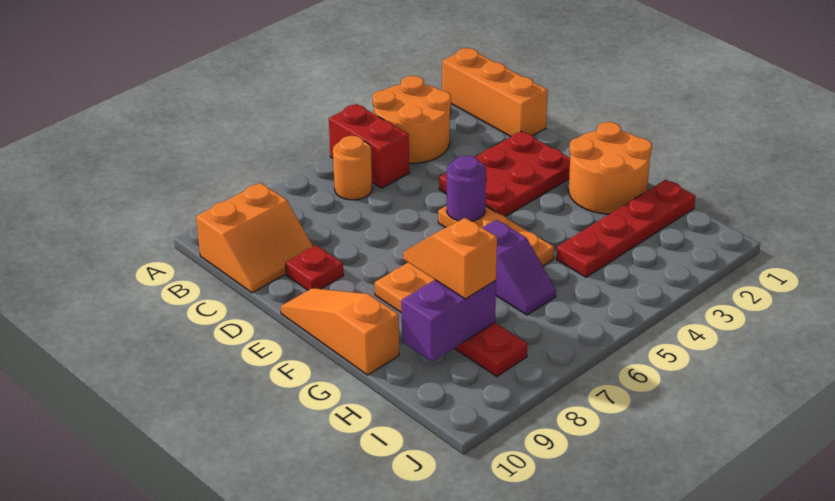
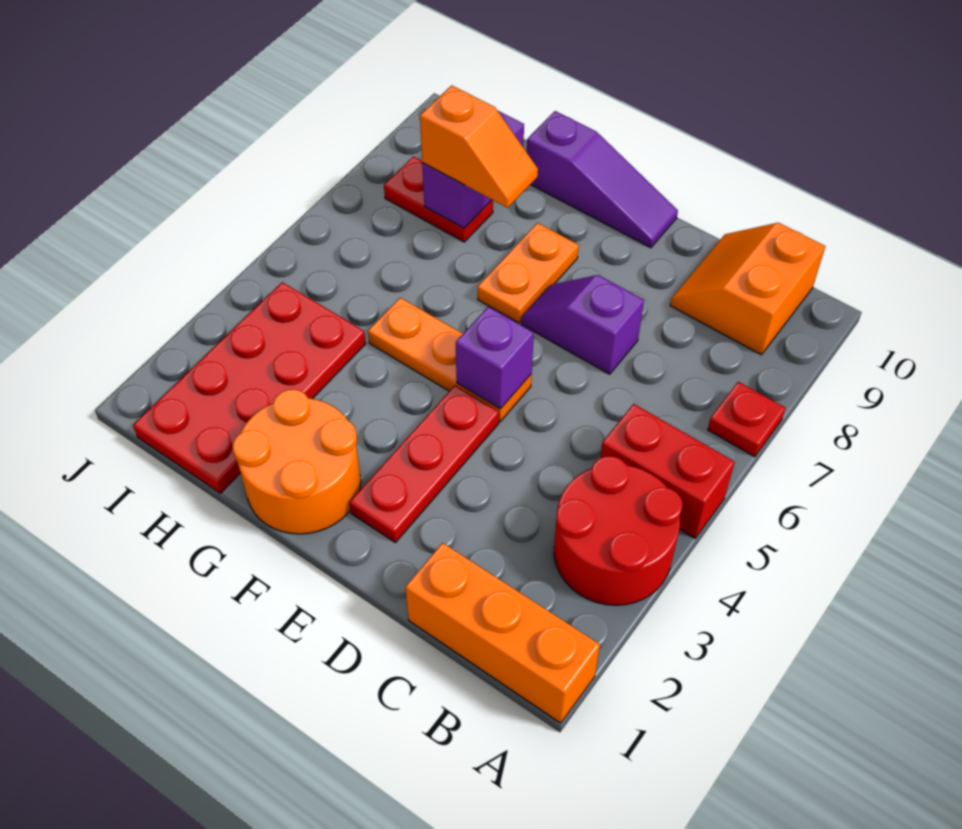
orange 2x2 round brick [372,76,451,163] -> red 2x2 round brick [554,456,682,605]
orange 1x1 round brick [333,136,372,200] -> none
red 2x3 plate [439,131,570,217] -> red 1x3 plate [349,385,499,542]
red 1x1 plate [286,245,344,290] -> red 1x1 plate moved to [708,382,785,457]
purple 1x1 round brick [447,156,486,221] -> purple 1x1 brick [456,307,534,409]
orange 1x3 slope [281,288,399,375] -> purple 1x3 slope [527,111,678,248]
purple 1x2 slope [483,220,556,315] -> purple 1x2 slope moved to [521,275,644,374]
red 1x4 plate [556,180,695,277] -> red 2x4 plate [133,282,366,493]

